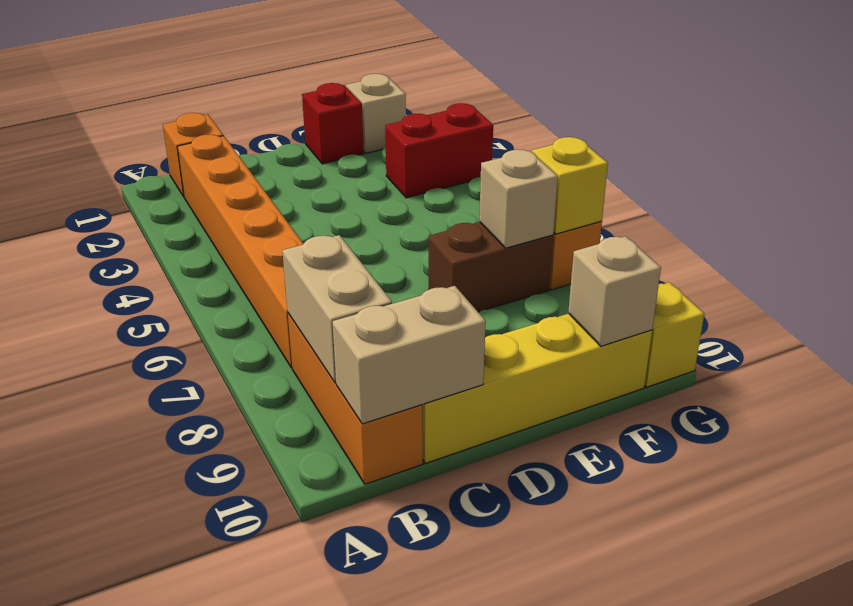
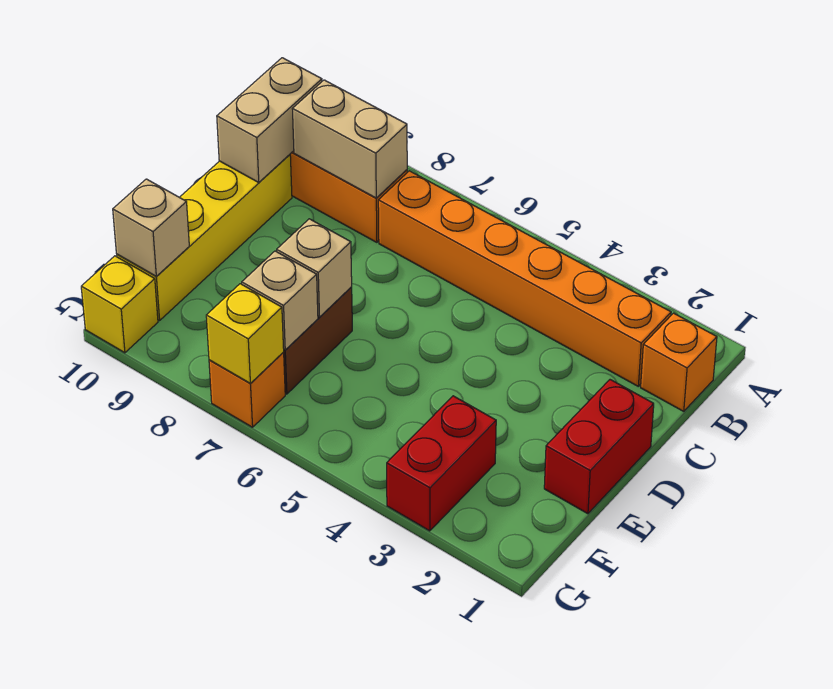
red 1x1 brick [302,83,364,164] -> red 1x2 brick [544,380,654,514]
tan 1x1 brick [346,74,406,153] -> tan 1x1 brick moved to [277,219,352,317]

